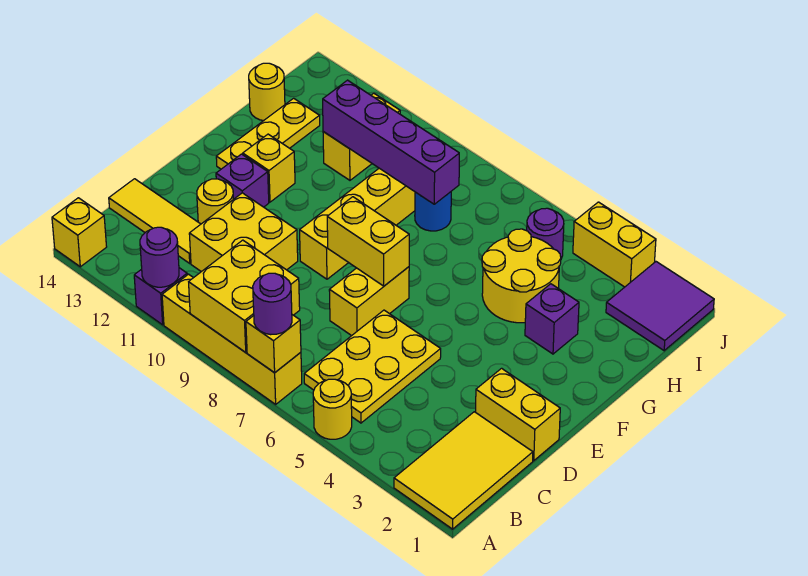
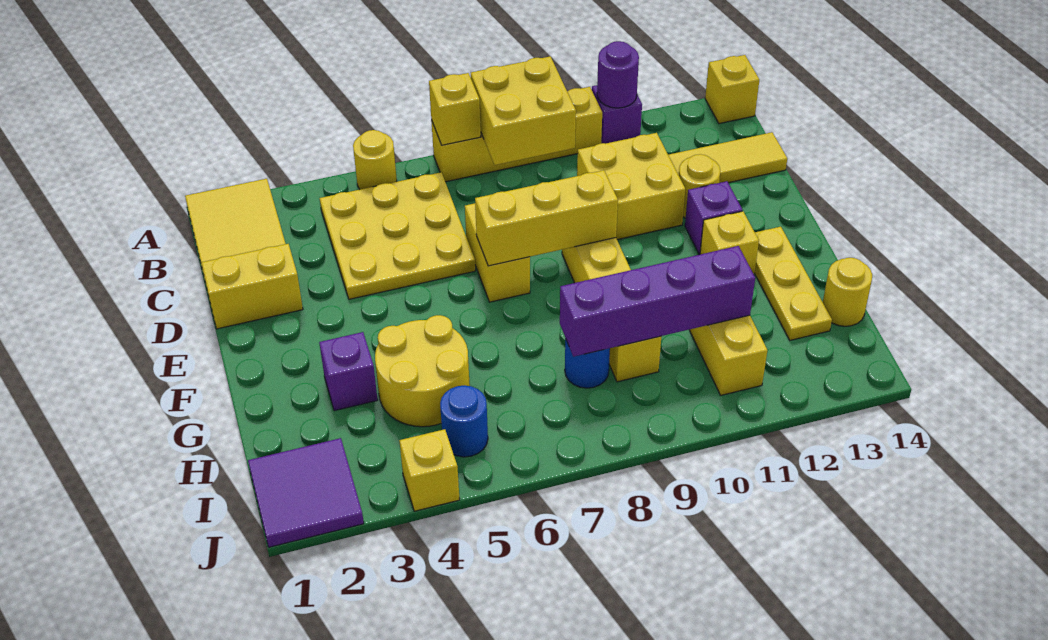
purple 1x1 round brick [253,273,292,335] -> none
yellow 2x3 plate [304,310,441,423] -> yellow 3x3 plate [320,172,475,299]
yellow 1x2 brick [327,197,409,286] -> yellow 1x3 brick [475,170,618,266]
purple 1x1 round brick [527,208,564,259] -> blue 1x1 round brick [440,386,488,457]
yellow 1x2 brick [573,202,656,287] -> yellow 1x1 brick [399,429,460,511]

